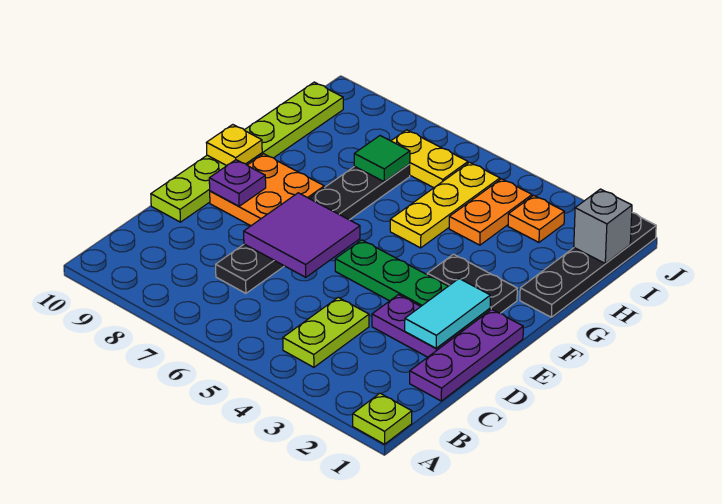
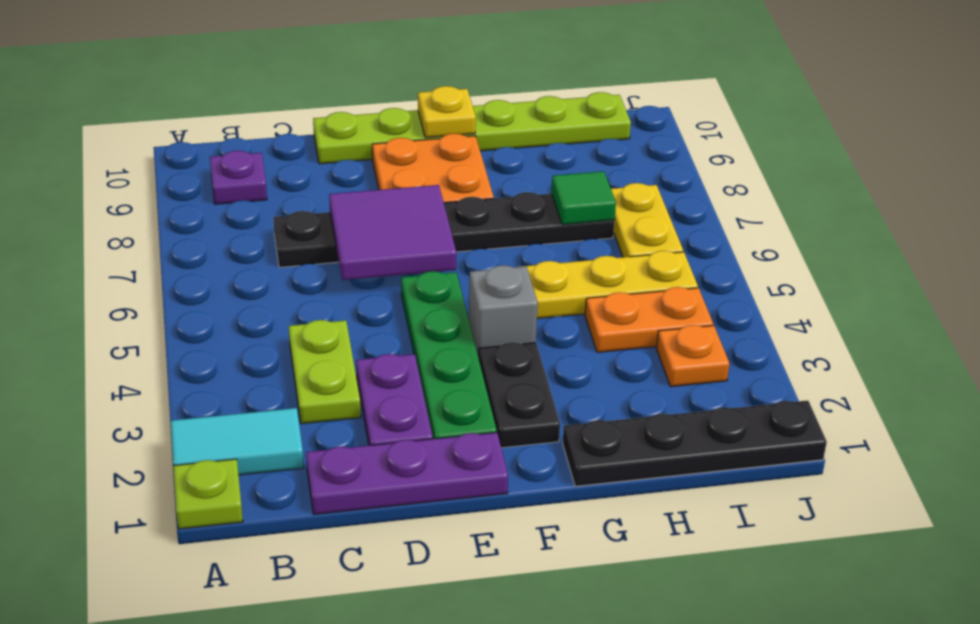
lime 1x2 plate [283,297,369,367] -> lime 1x2 plate turned to [289,320,361,424]
cyan 1x2 tile [405,279,490,348] -> cyan 1x2 tile moved to [171,408,304,475]
purple 1x1 plate [209,160,266,206] -> purple 1x1 plate moved to [210,151,267,204]
grey 1x1 brick [574,189,632,264] -> grey 1x1 brick moved to [469,265,538,358]

